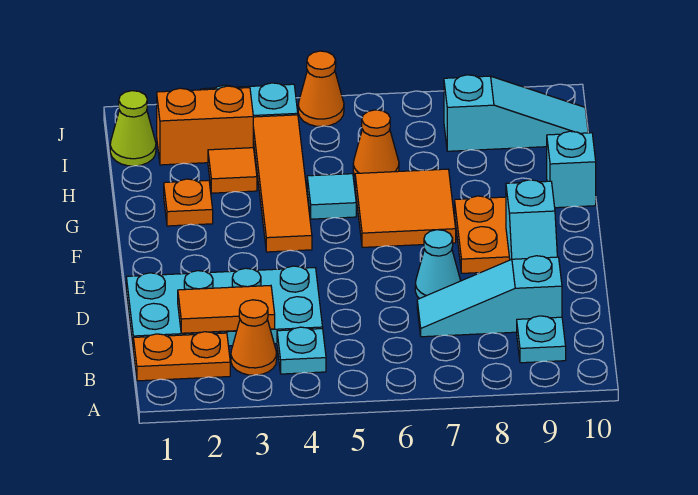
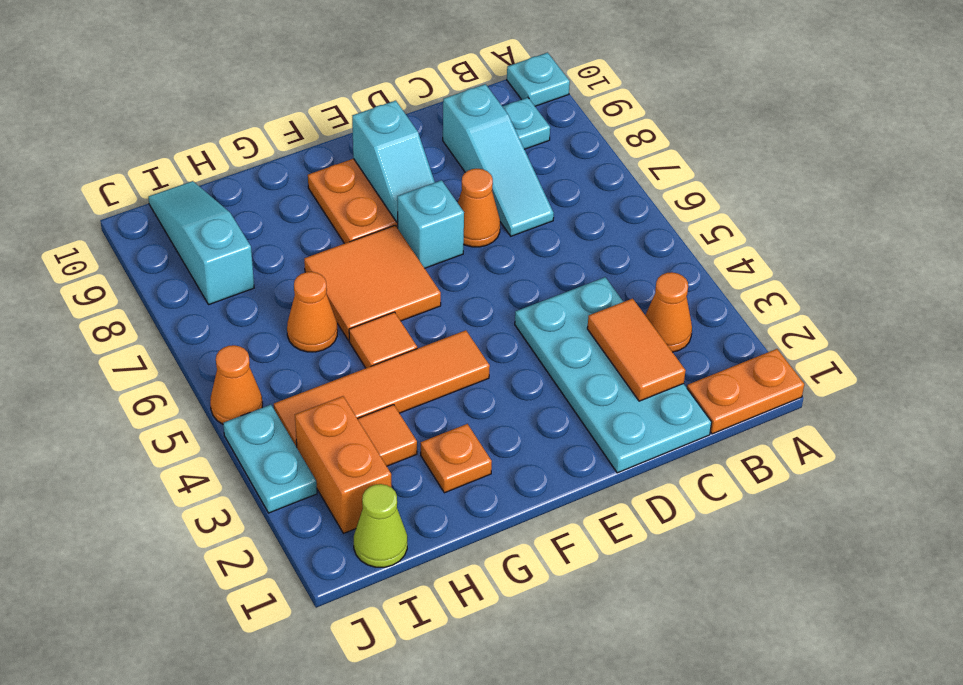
orange 1x2 plate [133,332,230,381] -> orange 1x2 plate turned to [687,349,804,434]
cyan 1x1 plate [277,327,326,374] -> cyan 1x1 plate moved to [507,53,570,106]
cyan 1x1 cone [415,230,461,299] -> orange 1x1 cone [458,169,500,247]
cyan 1x2 slope [506,180,557,260] -> cyan 1x2 slope turned to [352,100,435,222]
cyan 1x1 tile [307,174,356,219] -> orange 1x1 tile [349,312,417,368]
cyan 1x1 brick [547,131,596,208] -> cyan 1x1 brick moved to [397,180,464,268]

